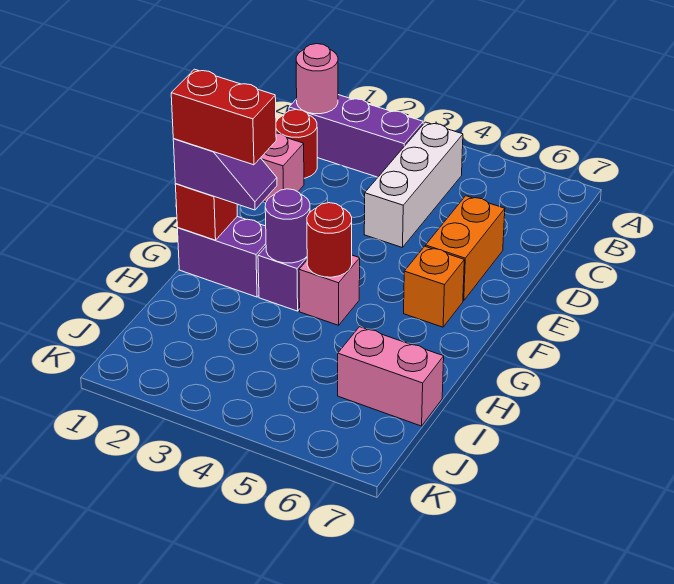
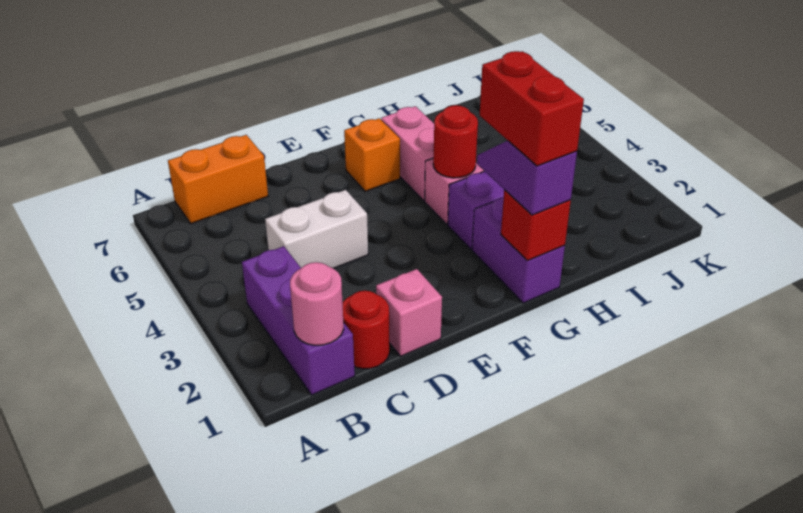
white 1x3 brick [364,122,463,248] -> white 1x2 brick [265,190,368,269]
orange 1x2 brick [426,196,505,301] -> orange 1x2 brick moved to [168,135,268,224]
purple 1x1 round brick [265,189,310,263] -> none
pink 1x2 brick [338,327,444,426] -> pink 1x2 brick moved to [381,106,434,201]

